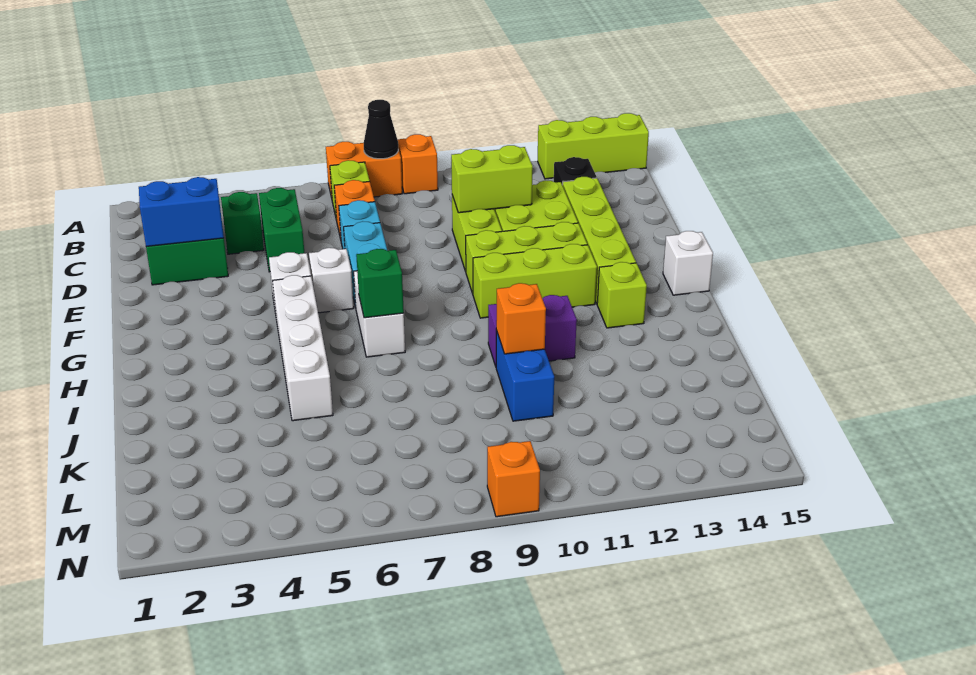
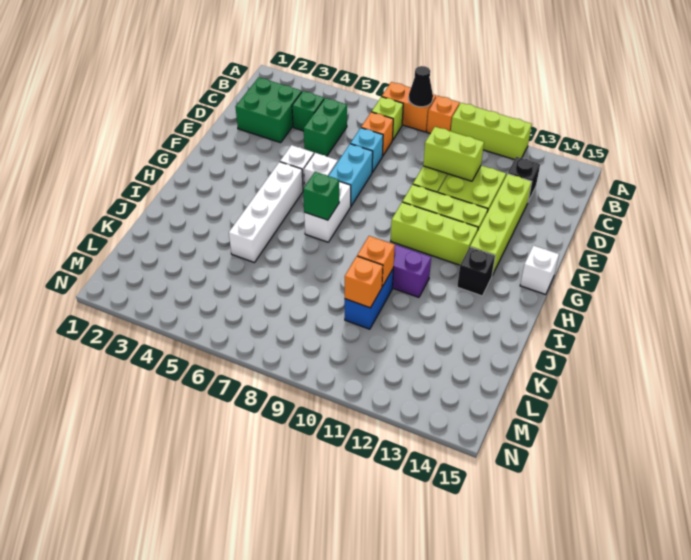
lime 1x3 brick [538,113,649,179] -> lime 1x3 brick moved to [451,103,532,160]
blue 1x2 brick [139,177,224,246] -> none
lime 1x1 brick [597,262,647,328] -> black 1x1 brick [457,247,495,296]
orange 1x1 brick [487,441,540,517] -> orange 1x1 brick moved to [345,256,383,308]

